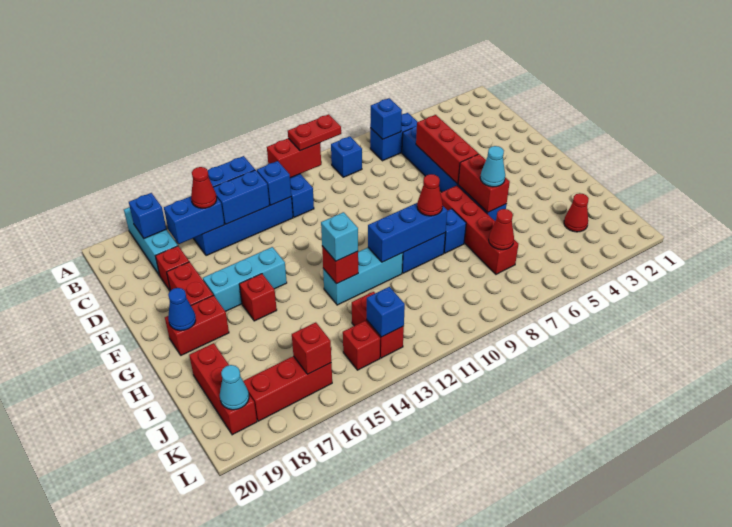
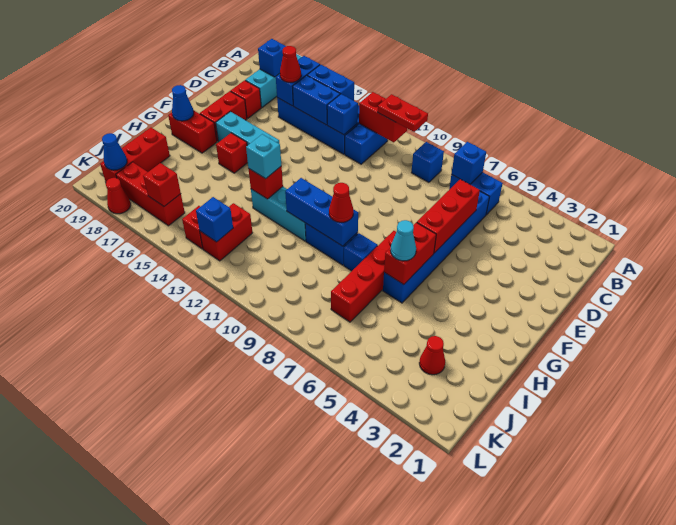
blue 1x2 brick [164,196,224,244] -> blue 1x2 brick turned to [276,56,320,106]
red 1x1 cone [489,209,514,250] -> red 1x1 cone moved to [106,178,131,214]
cyan 1x1 cone [220,365,249,410] -> blue 1x1 cone [102,133,127,170]

